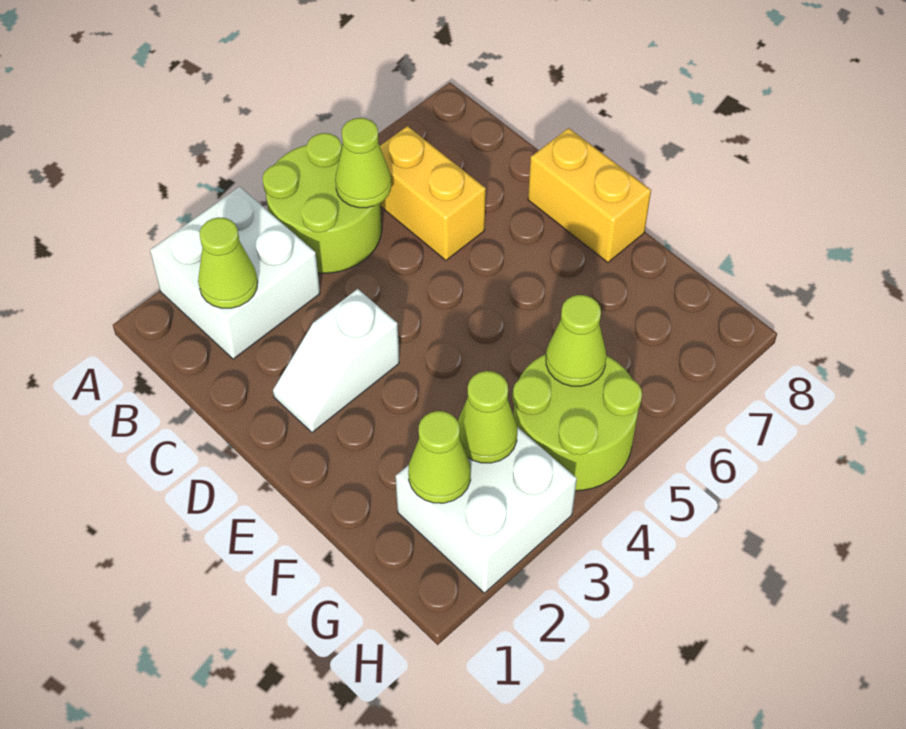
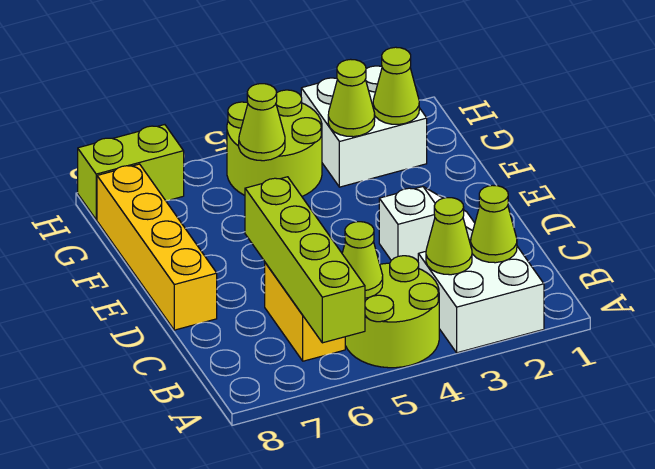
none -> lime 1x4 brick [245,177,365,343]
none -> lime 1x1 cone [426,198,472,275]
yellow 1x2 brick [528,128,651,263] -> yellow 1x4 brick [97,164,217,330]
none -> lime 1x2 brick [78,125,184,220]

